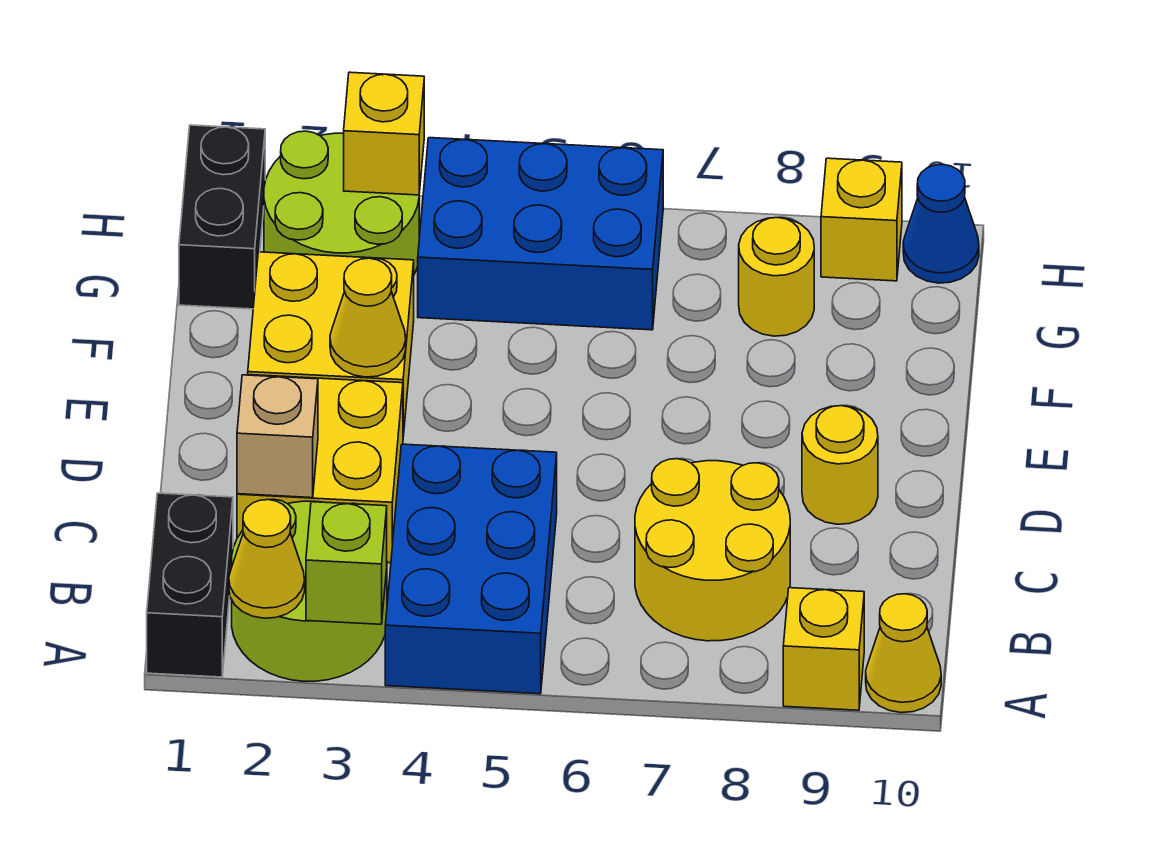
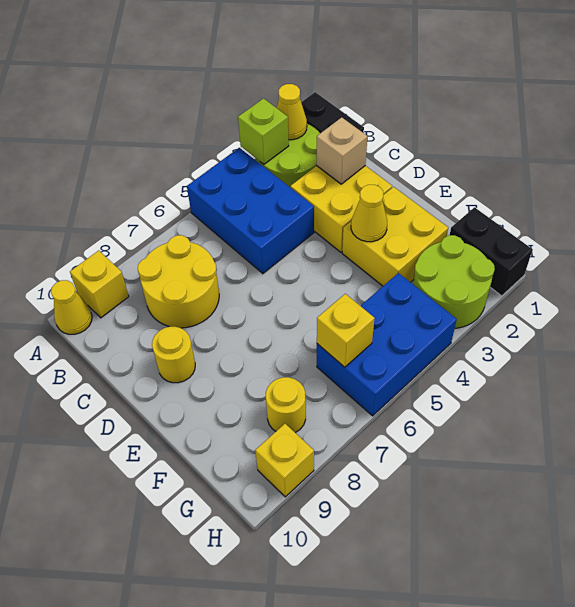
yellow 1x1 brick [344,72,424,195] -> yellow 1x1 brick moved to [317,294,375,367]
blue 1x1 cone [903,164,979,283] -> none

